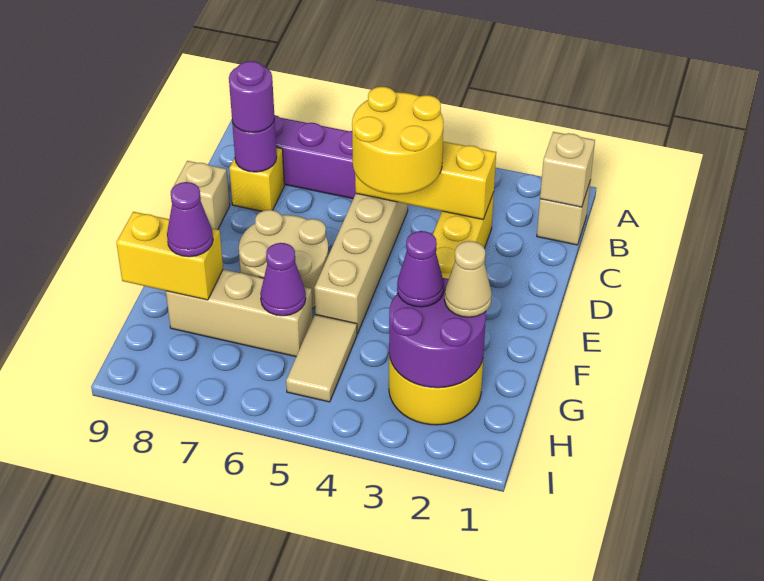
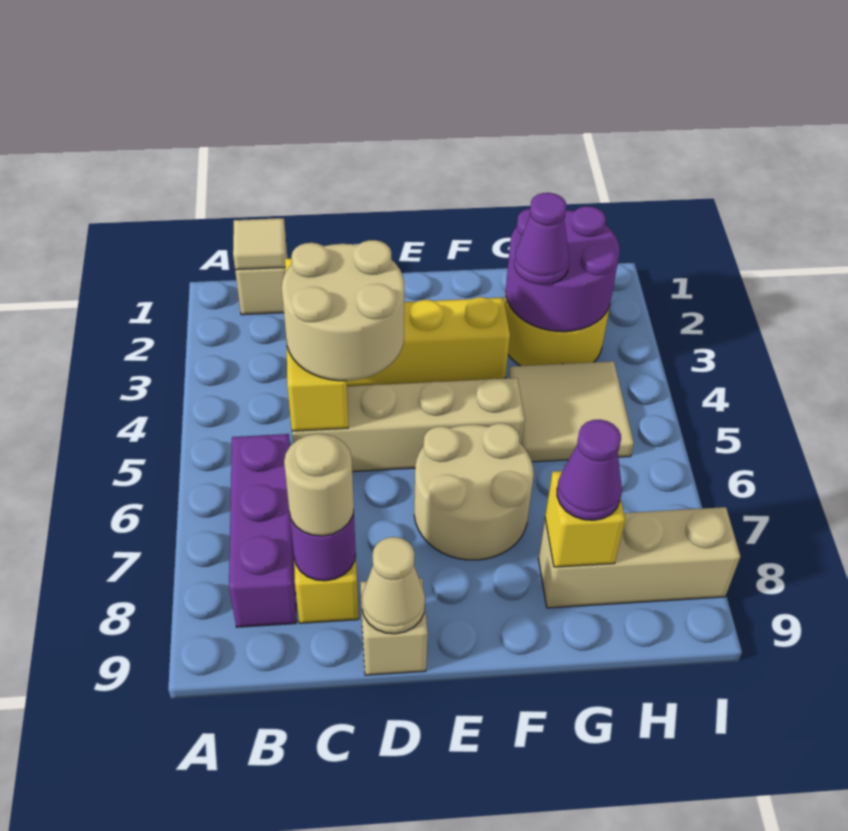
tan 1x1 brick [540,132,595,207] -> tan 1x1 tile [233,218,286,270]
yellow 2x2 round brick [352,87,444,194] -> tan 2x2 round brick [282,240,404,381]
purple 1x1 round brick [229,61,275,133] -> tan 1x1 round brick [284,434,354,536]
tan 1x1 cone [444,241,492,317] -> tan 1x1 cone moved to [362,537,425,634]
tan 1x2 tile [286,314,357,402] -> tan 2x2 tile [509,361,634,462]
tan 1x3 brick [166,269,313,357] -> tan 1x3 brick turned to [539,507,740,608]
purple 1x1 cone [260,243,306,316] -> none
yellow 1x2 brick [116,212,223,300] -> yellow 1x1 brick [545,471,625,567]

